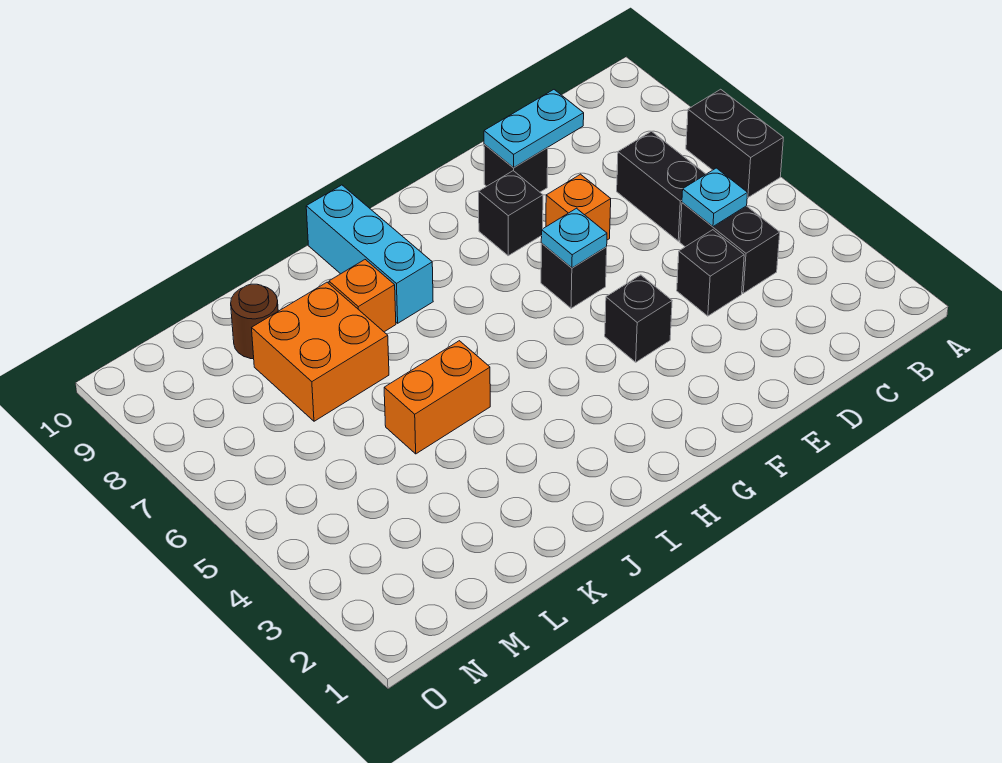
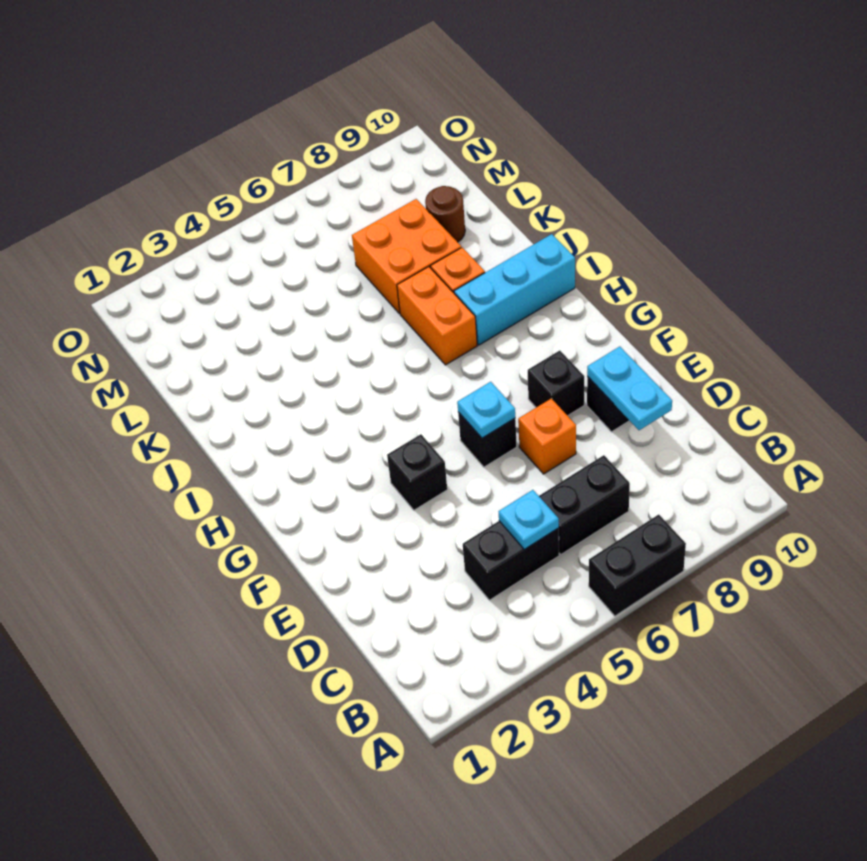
black 1x1 brick [677,230,744,316] -> none
orange 1x2 brick [384,341,490,454] -> orange 1x2 brick moved to [397,267,477,365]

